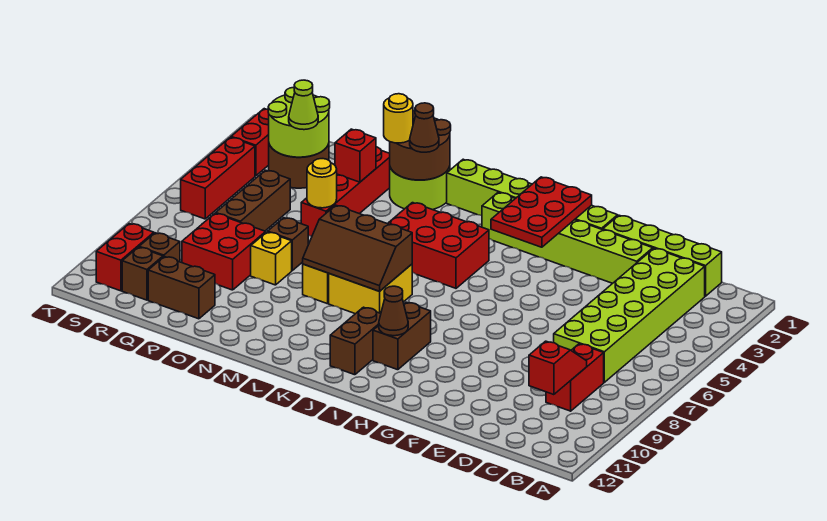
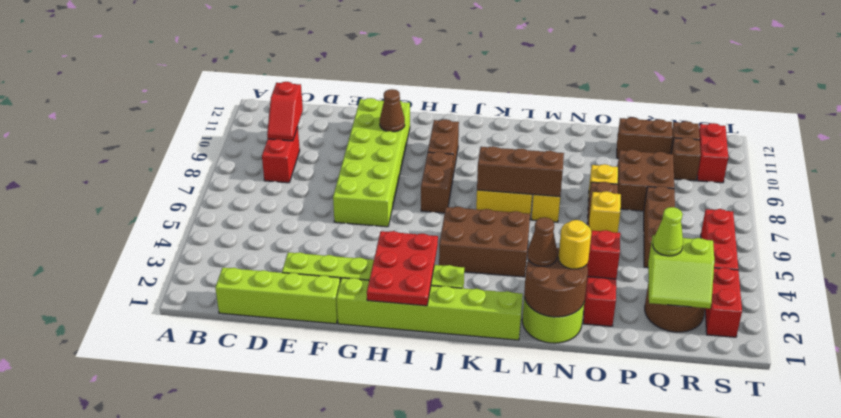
lime 2x6 brick [554,248,705,382] -> lime 2x6 brick moved to [333,98,410,227]
brown 1x1 cone [379,286,408,336] -> brown 1x1 cone moved to [380,89,405,132]
red 2x3 brick [388,203,489,288] -> brown 2x3 brick [439,207,530,277]
brown 1x2 brick [330,307,381,375] -> brown 1x2 brick moved to [421,152,453,213]
yellow 1x1 round brick [307,159,337,208] -> yellow 1x1 brick [589,191,621,233]
red 2x2 brick [182,213,266,290] -> brown 2x2 brick [618,150,674,211]
lime 2x2 round brick [268,88,330,157] -> lime 2x2 slope [648,236,714,308]

